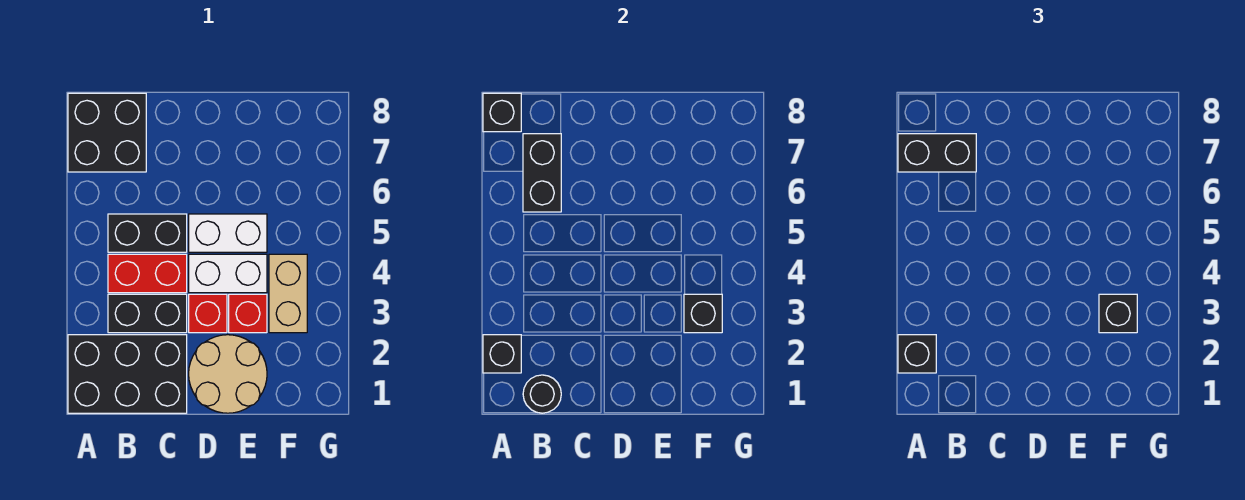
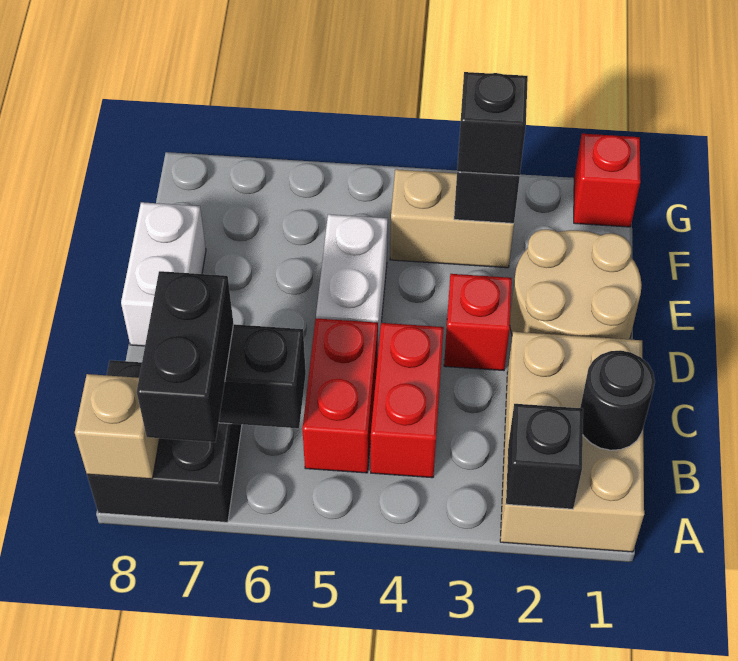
black 2x3 brick [68,335,187,413] -> tan 2x3 brick [500,332,644,552]
black 1x1 brick [898,335,936,373] -> none
black 1x1 brick [483,93,521,132] -> tan 1x1 brick [75,374,160,479]
black 1x2 brick [108,294,187,333] -> none
black 1x2 brick [108,214,187,252] -> red 1x2 brick [302,318,378,473]
white 1x2 brick [189,254,267,293] -> white 1x2 brick moved to [121,202,206,346]
red 1x1 brick [229,294,267,333] -> red 1x1 brick moved to [574,134,640,227]

